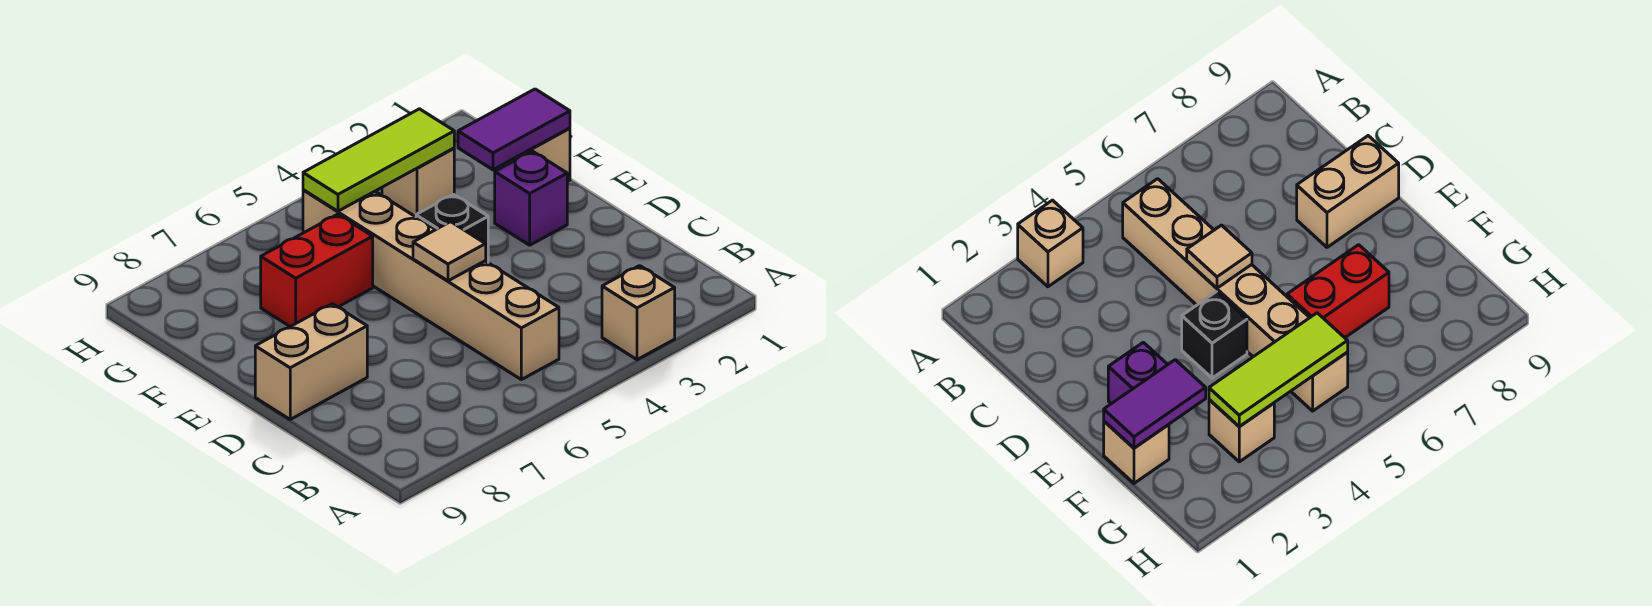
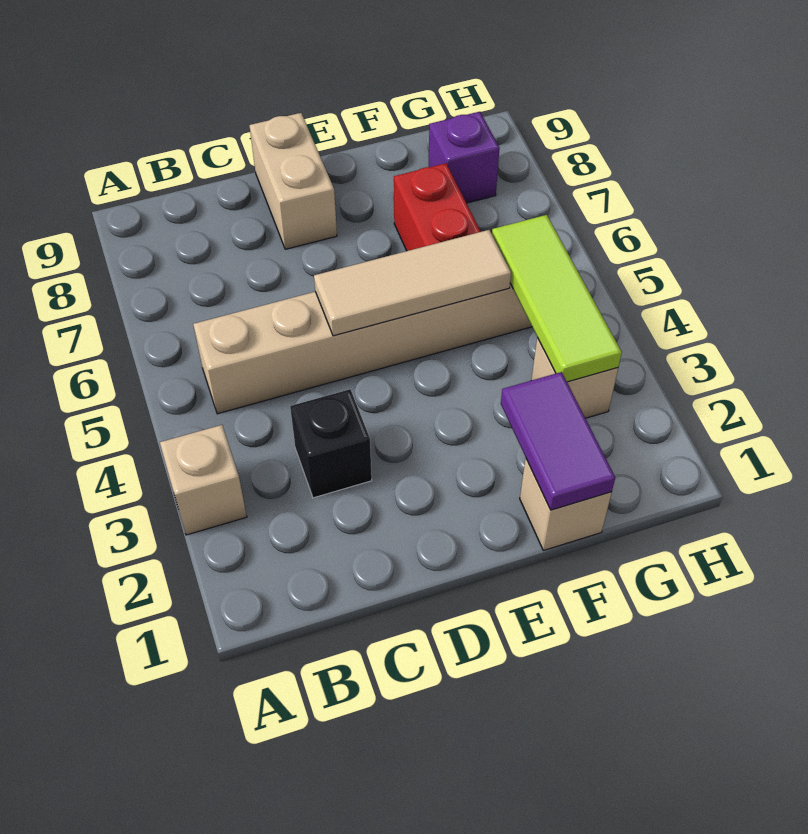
tan 1x1 tile [413,222,486,281] -> tan 1x3 tile [314,230,511,336]
purple 1x1 brick [495,151,567,245] -> purple 1x1 brick moved to [429,112,500,203]
black 1x1 brick [416,194,488,262] -> black 1x1 brick moved to [290,389,372,498]

